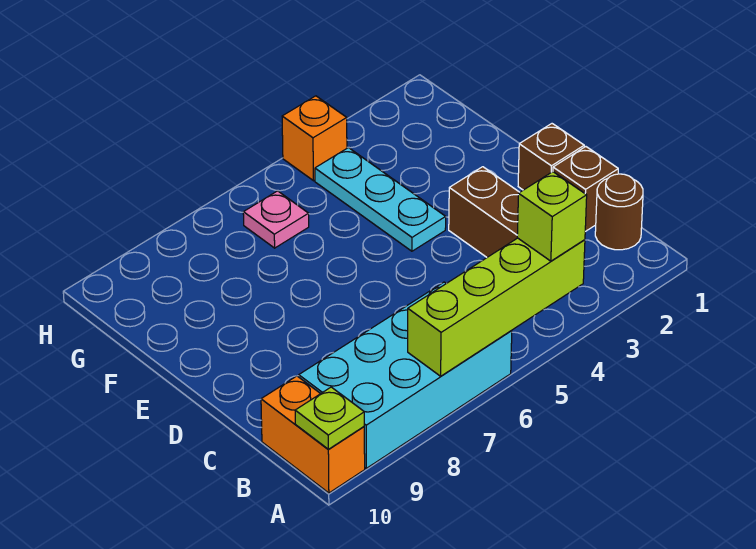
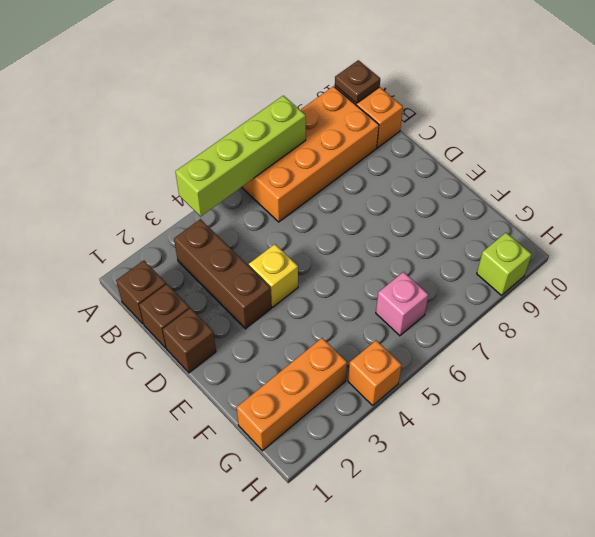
lime 1x1 brick [517,172,587,261] -> lime 1x1 brick moved to [477,233,532,295]
cyan 2x4 brick [299,282,512,468] -> orange 2x4 brick [242,86,379,222]
lime 1x1 plate [295,387,364,449] -> brown 1x1 plate [335,60,380,103]
brown 1x1 round brick [595,174,643,250] -> brown 1x1 brick [116,260,166,324]
none -> yellow 1x1 brick [249,244,298,307]
cyan 1x3 plate [315,148,446,251] -> none
none -> orange 1x3 brick [237,338,347,451]
pink 1x1 plate [243,191,309,248] -> pink 1x1 brick [376,272,428,336]

